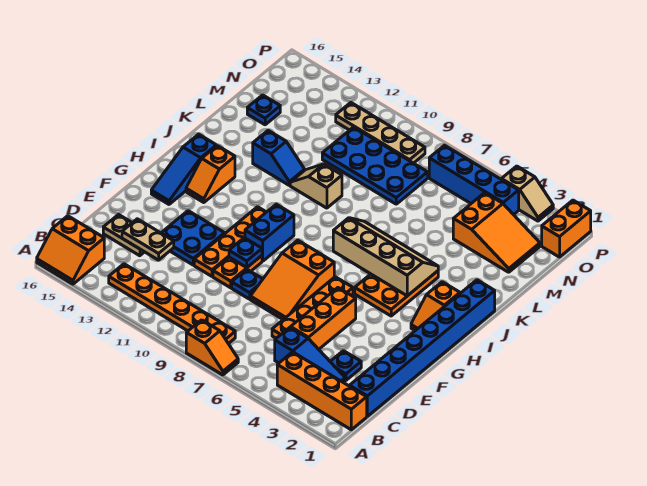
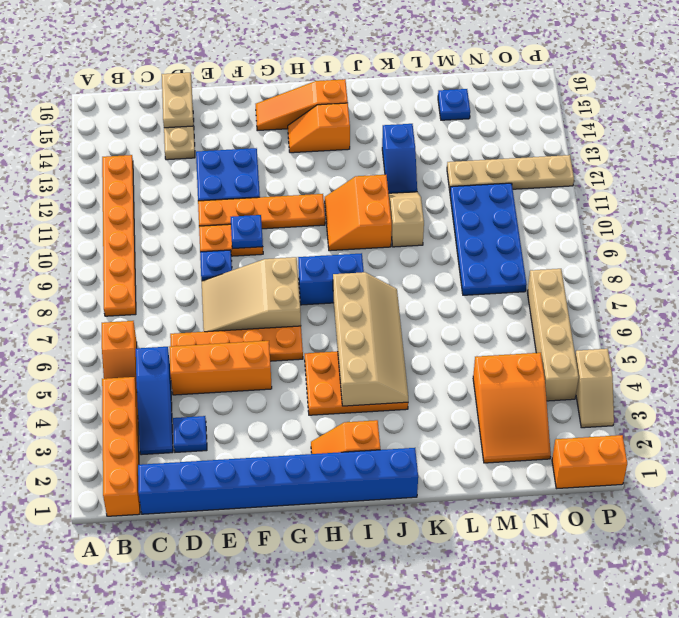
orange 1x2 slope [186,320,238,375] -> orange 1x2 slope moved to [102,321,137,390]
orange 2x2 slope [37,216,104,284] -> orange 2x2 slope moved to [325,175,392,251]
tan 1x2 plate [122,219,174,260] -> tan 1x2 plate moved to [162,73,193,128]
orange 2x3 slope [250,240,334,320] -> tan 2x3 slope [202,257,301,332]
blue 1x2 brick [245,204,294,261] -> blue 1x2 brick moved to [298,253,364,305]
blue 1x3 slope [151,134,216,204] -> orange 1x3 slope [256,79,348,131]
blue 1x4 brick [429,145,519,215] -> tan 1x4 brick [528,269,579,401]
tan 1x4 plate [336,103,425,163] -> tan 1x4 plate turned to [447,155,574,190]

